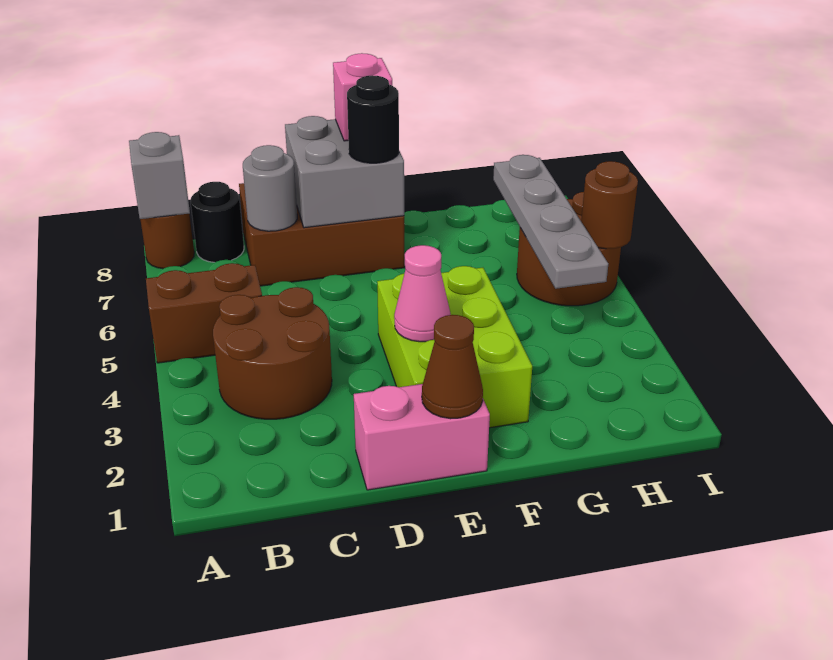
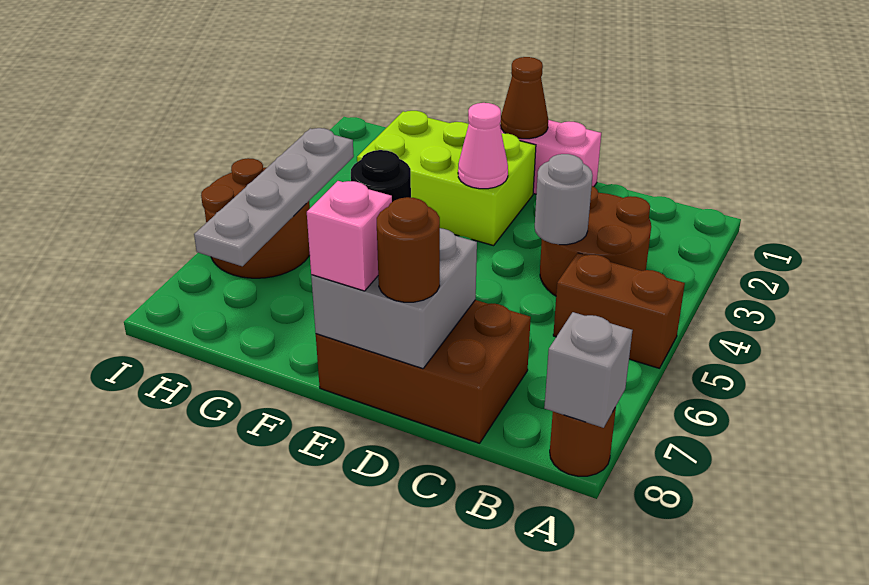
black 1x1 round brick [190,182,244,262] -> none
grey 1x1 round brick [243,145,297,231] -> grey 1x1 round brick moved to [535,154,593,245]
lime 2x3 brick [377,266,532,428] -> lime 2x3 brick turned to [357,111,536,246]
brown 1x1 round brick [581,161,638,249] -> brown 1x1 round brick moved to [377,197,440,302]

